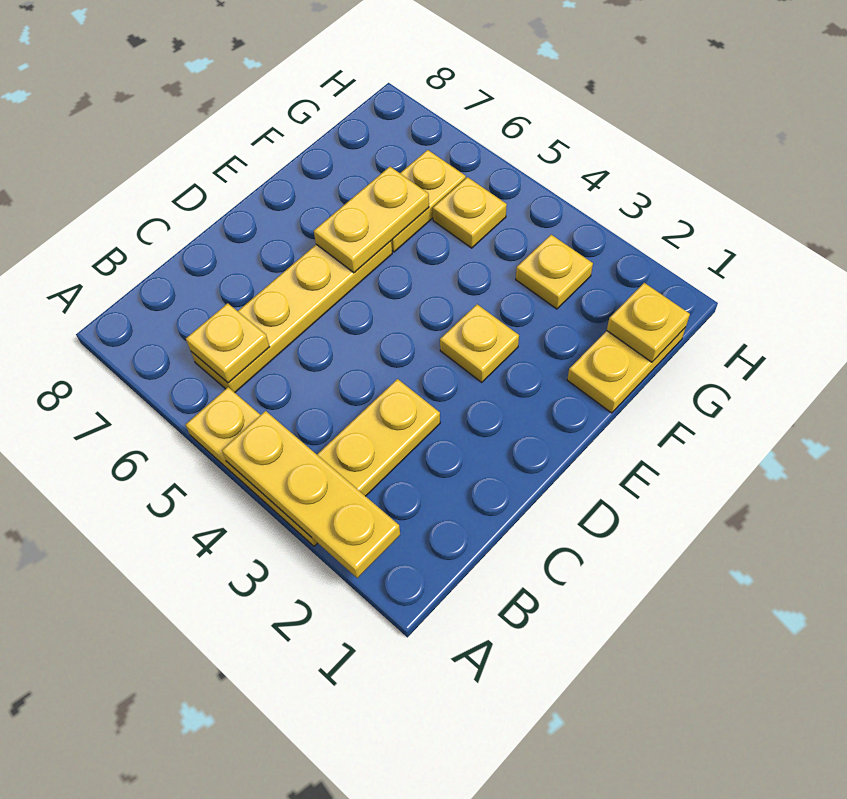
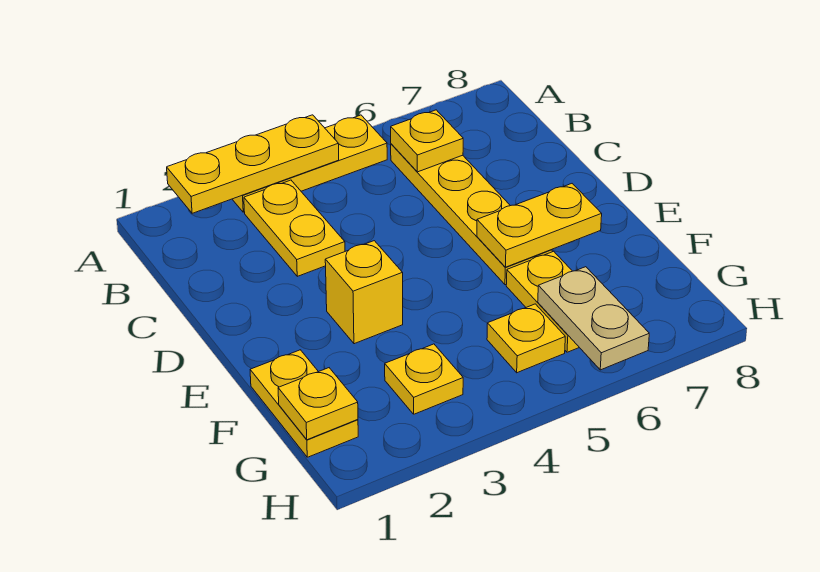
yellow 1x1 plate [440,304,519,382] -> yellow 1x1 brick [325,241,403,344]
yellow 1x2 plate [314,167,429,273] -> yellow 1x2 plate turned to [477,184,602,267]
none -> tan 1x2 plate [538,267,649,370]

